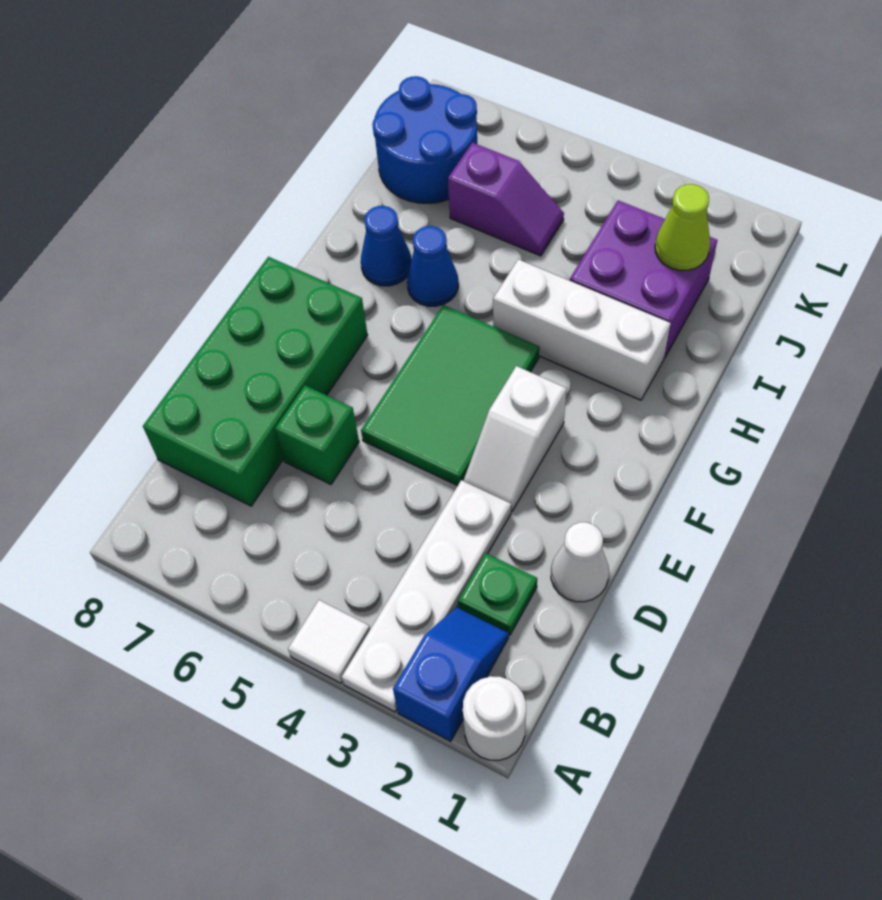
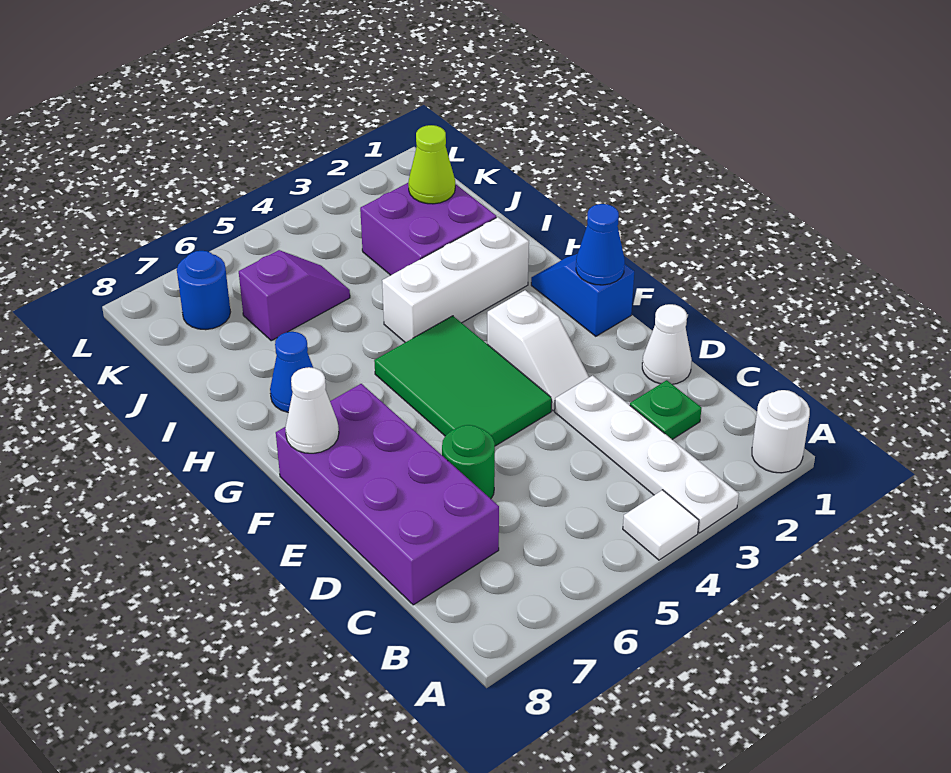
blue 1x2 slope [393,607,509,741] -> blue 1x2 slope moved to [531,254,634,336]
green 2x4 brick [143,257,368,506] -> purple 2x4 brick [276,384,499,605]
green 1x1 brick [275,386,359,484] -> green 1x1 round brick [442,425,495,499]
none -> white 1x1 cone [285,367,339,453]
blue 1x1 cone [407,226,458,306] -> blue 1x1 cone moved to [576,204,625,285]
blue 2x2 round brick [372,76,477,203] -> blue 1x1 round brick [177,251,230,330]

